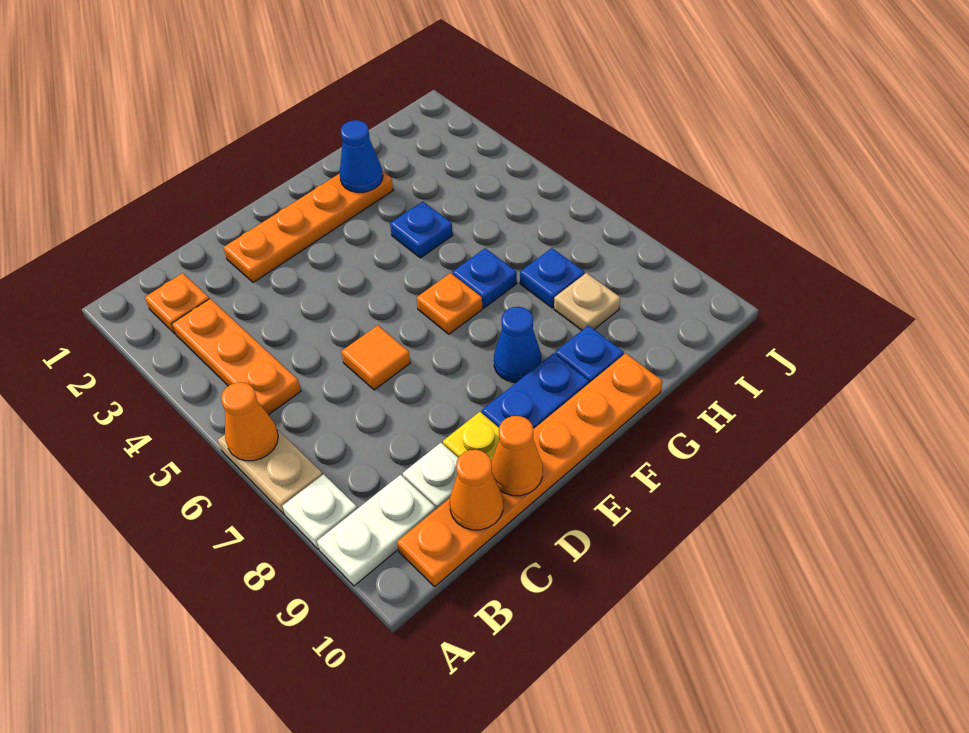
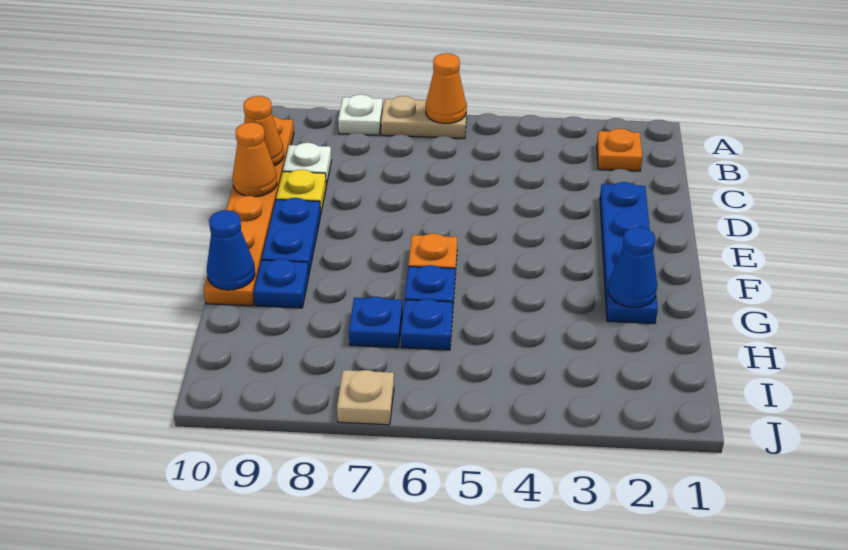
white 1x2 plate [317,475,436,586] -> none
orange 1x3 plate [172,299,301,415] -> none
orange 1x4 plate [223,171,393,283] -> blue 1x4 plate [600,182,658,324]
orange 1x1 tile [341,325,410,390] -> none
blue 1x1 cone [494,307,541,382] -> blue 1x1 cone moved to [207,210,255,290]
blue 1x1 plate [390,201,453,258] -> blue 1x1 plate moved to [401,299,453,350]
tan 1x1 plate [554,273,620,330] -> tan 1x1 plate moved to [337,370,394,425]

